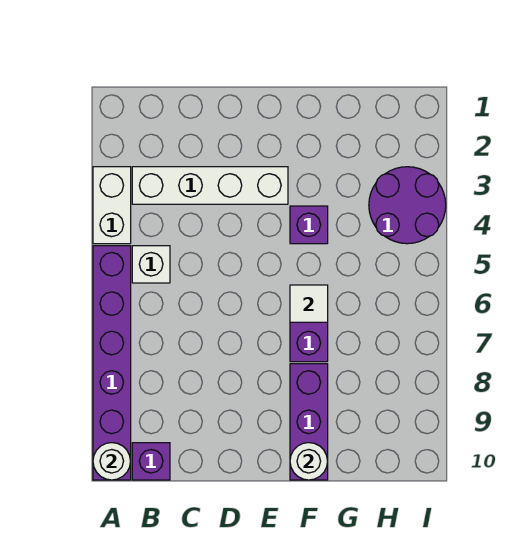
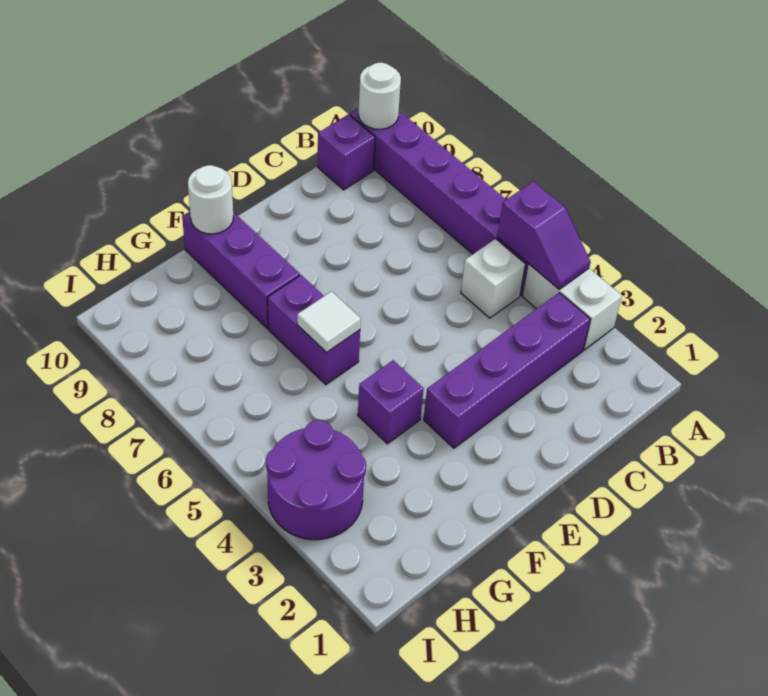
none -> purple 1x2 slope [497,181,591,289]
white 1x4 brick [132,167,288,204] -> purple 1x4 brick [424,293,591,448]

